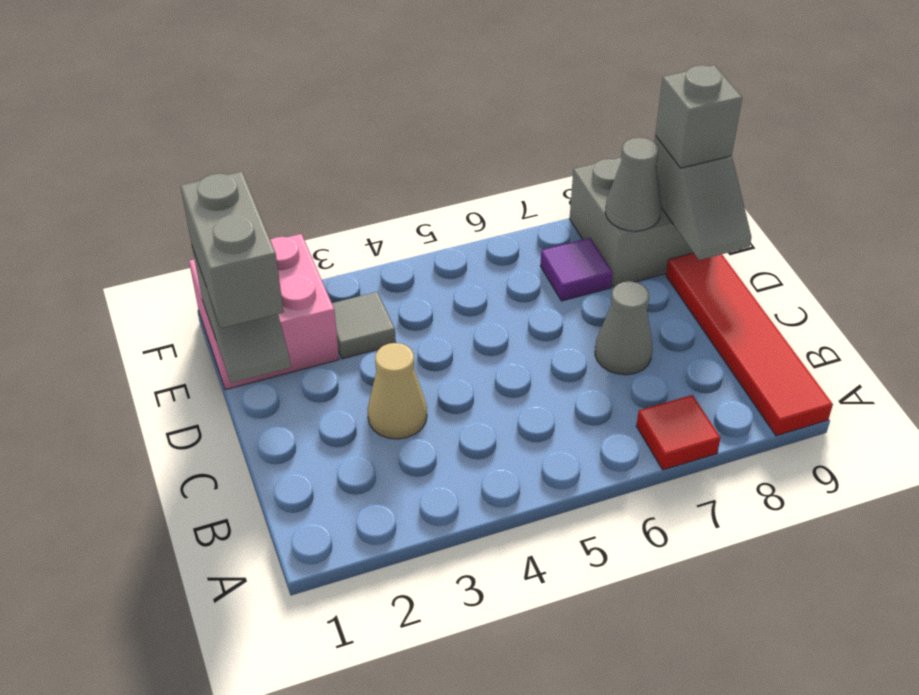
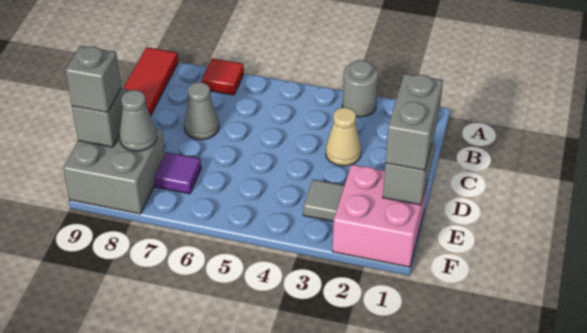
none -> grey 1x1 round brick [342,60,378,117]

